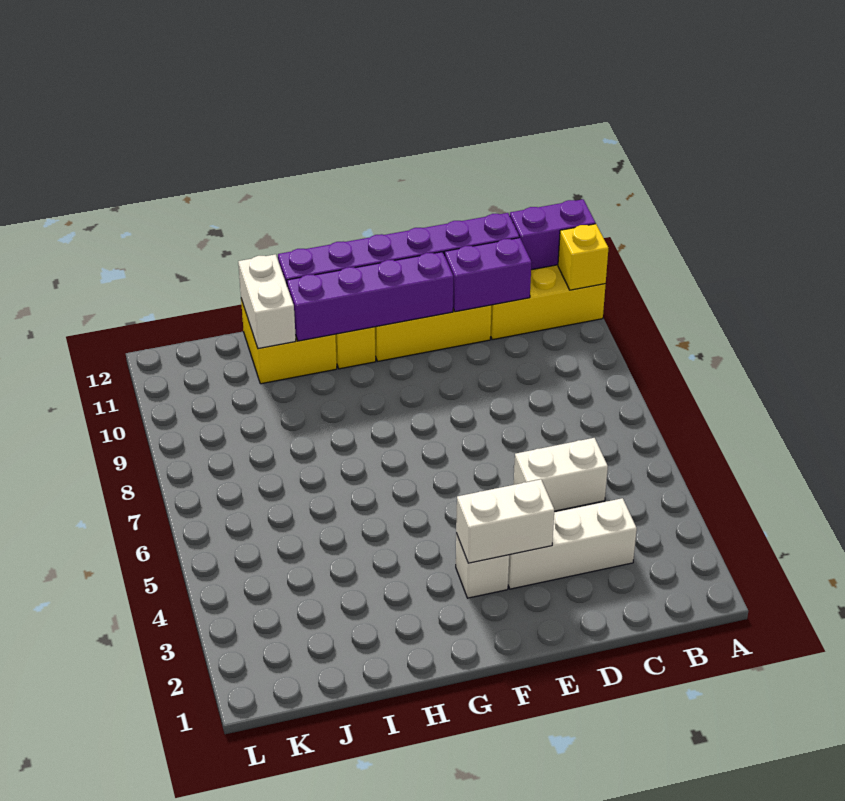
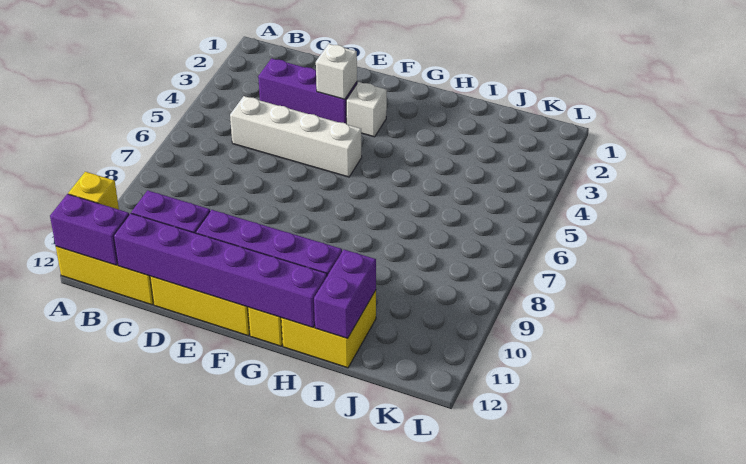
white 1x3 brick [508,498,637,589] -> purple 1x3 brick [258,58,357,124]
white 1x2 brick [514,438,608,511] -> white 1x4 brick [230,96,362,177]
white 1x2 brick [456,479,554,563] -> white 1x1 brick [316,44,357,99]
white 1x2 brick [238,254,296,349] -> purple 1x2 brick [314,250,376,338]

